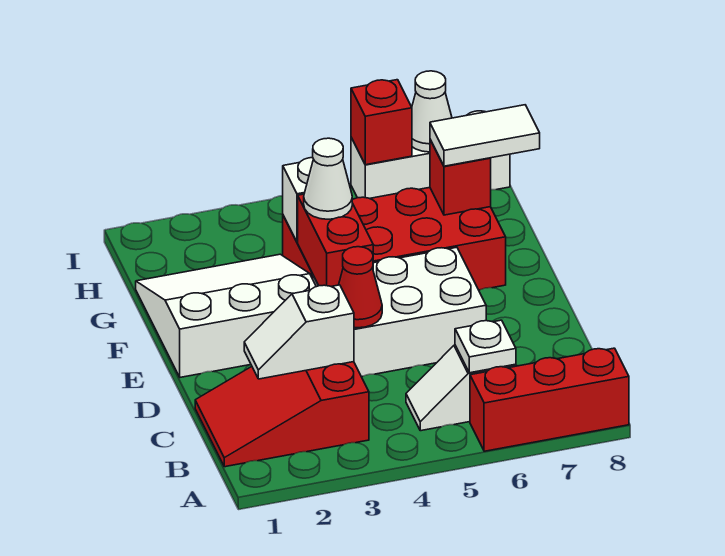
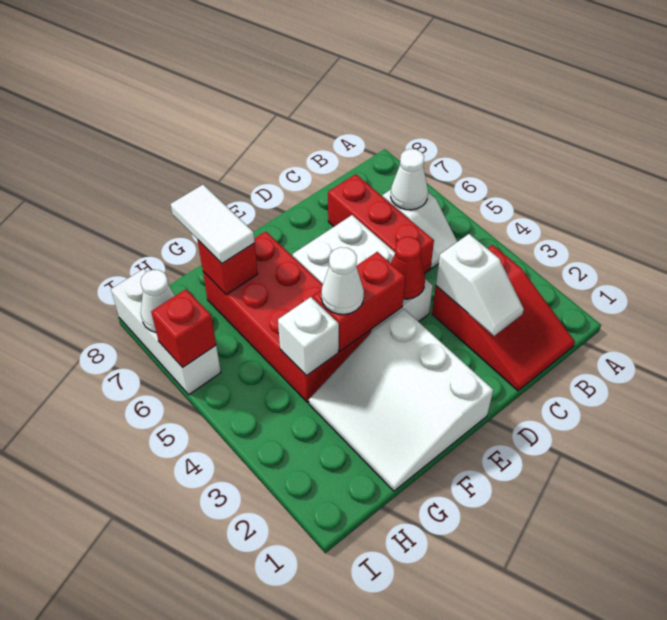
red 1x3 brick [470,348,629,451] -> red 1x3 brick moved to [328,174,434,274]
white 1x1 plate [455,320,516,373] -> white 1x1 cone [391,149,428,210]

